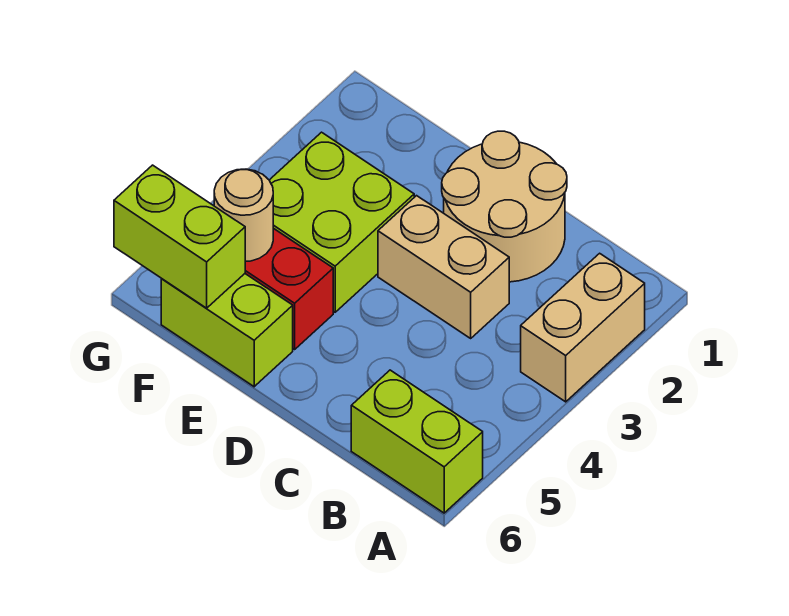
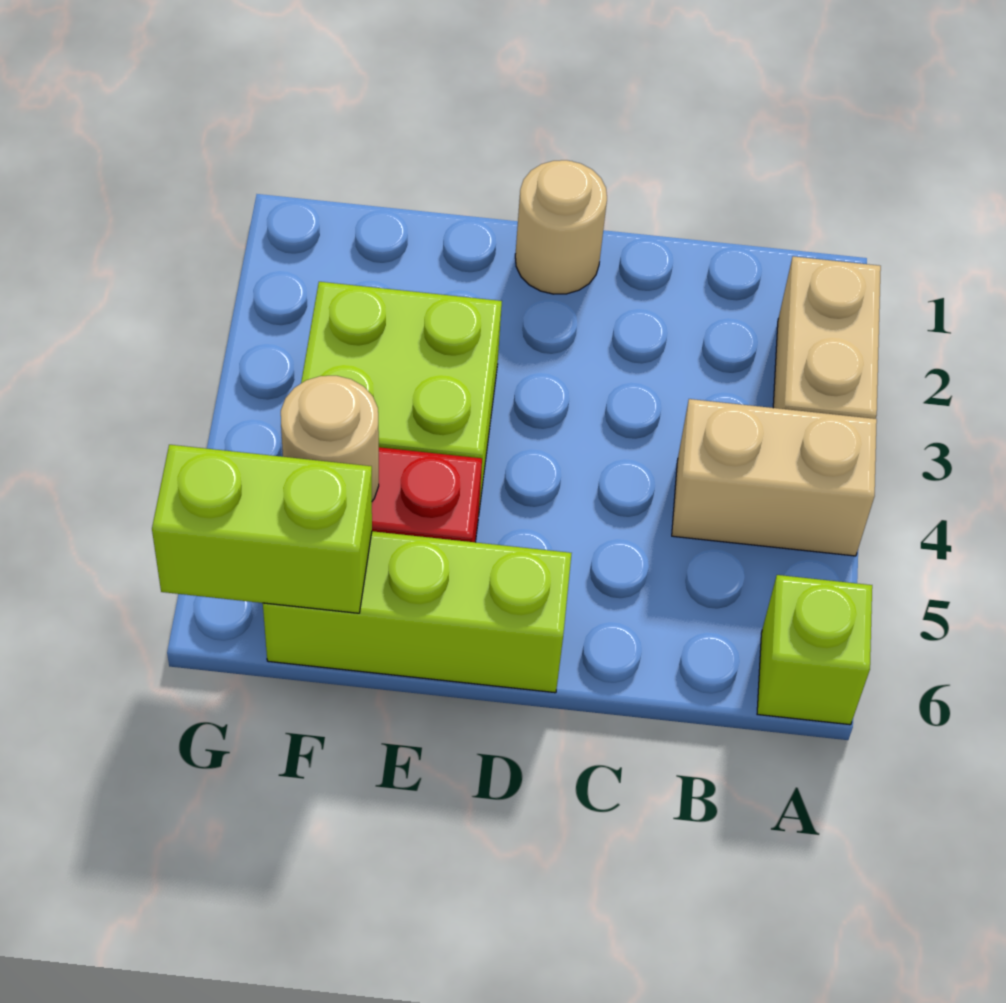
lime 1x2 brick [351,370,483,513] -> lime 1x1 brick [757,575,872,725]
tan 2x2 round brick [442,131,567,282] -> tan 1x1 round brick [515,160,607,294]
tan 1x2 brick [378,196,509,338] -> tan 1x2 brick moved to [672,399,877,556]
lime 1x2 brick [161,274,293,387] -> lime 1x3 brick [263,531,572,693]

